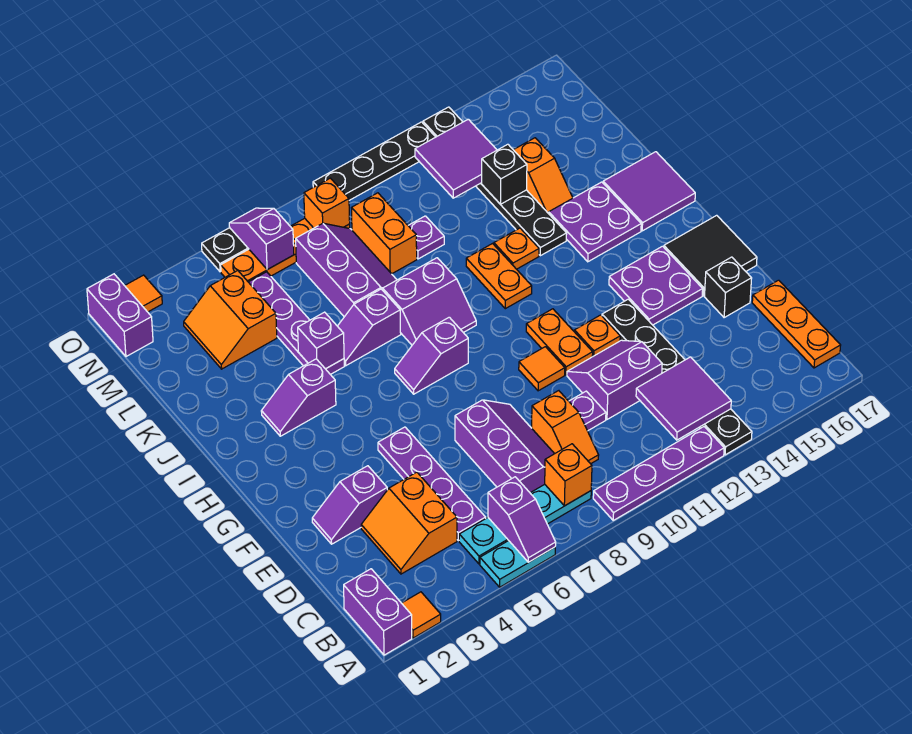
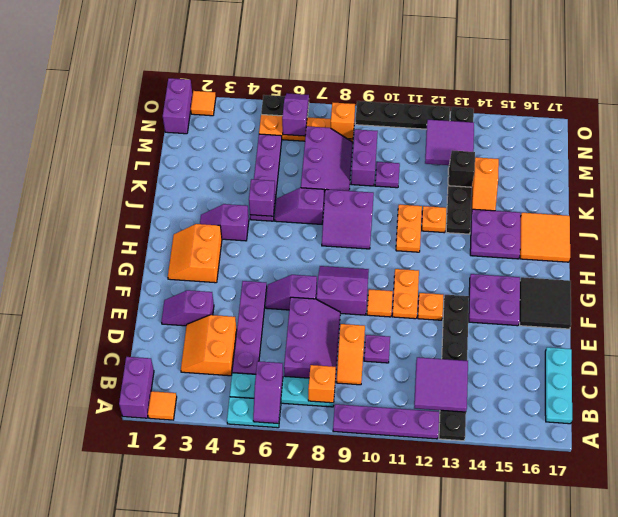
orange 1x3 plate [752,280,841,368] -> cyan 1x3 plate [545,347,572,424]
purple 2x2 slope [567,340,662,419] -> purple 2x2 slope moved to [316,266,369,315]
black 1x1 brick [705,257,752,318] -> none
purple 1x2 slope [395,317,468,394] -> purple 1x2 slope moved to [266,275,317,310]
purple 2x2 tile [603,152,695,231] -> orange 2x2 tile [520,213,570,262]
orange 2x2 slope [184,271,277,369] -> orange 2x2 slope moved to [168,224,222,283]
orange 1x2 brick [352,193,417,274] -> purple 1x2 brick [351,129,378,186]

